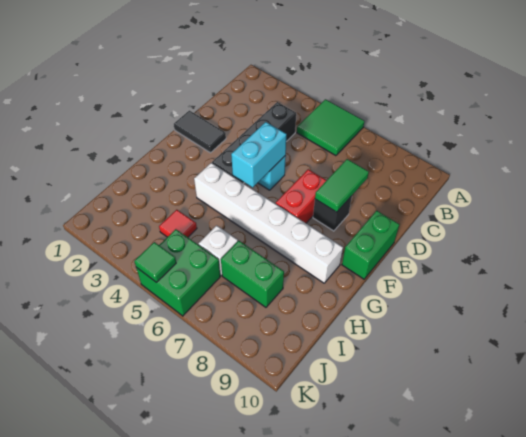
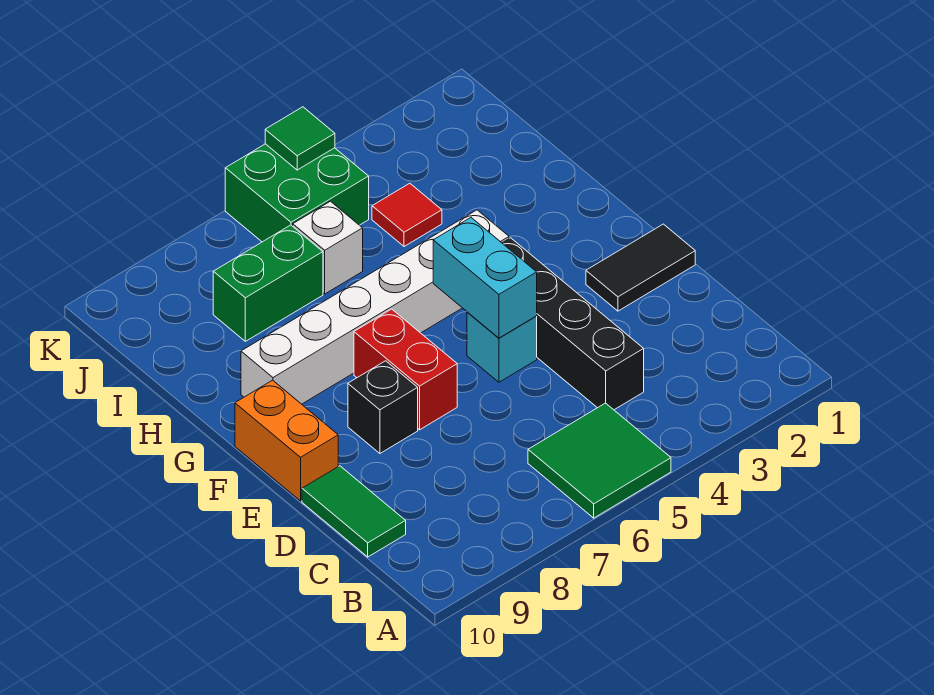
green 1x2 tile [315,159,369,212] -> green 1x2 tile moved to [302,466,406,557]
green 1x2 brick [342,211,400,279] -> orange 1x2 brick [235,380,338,501]

